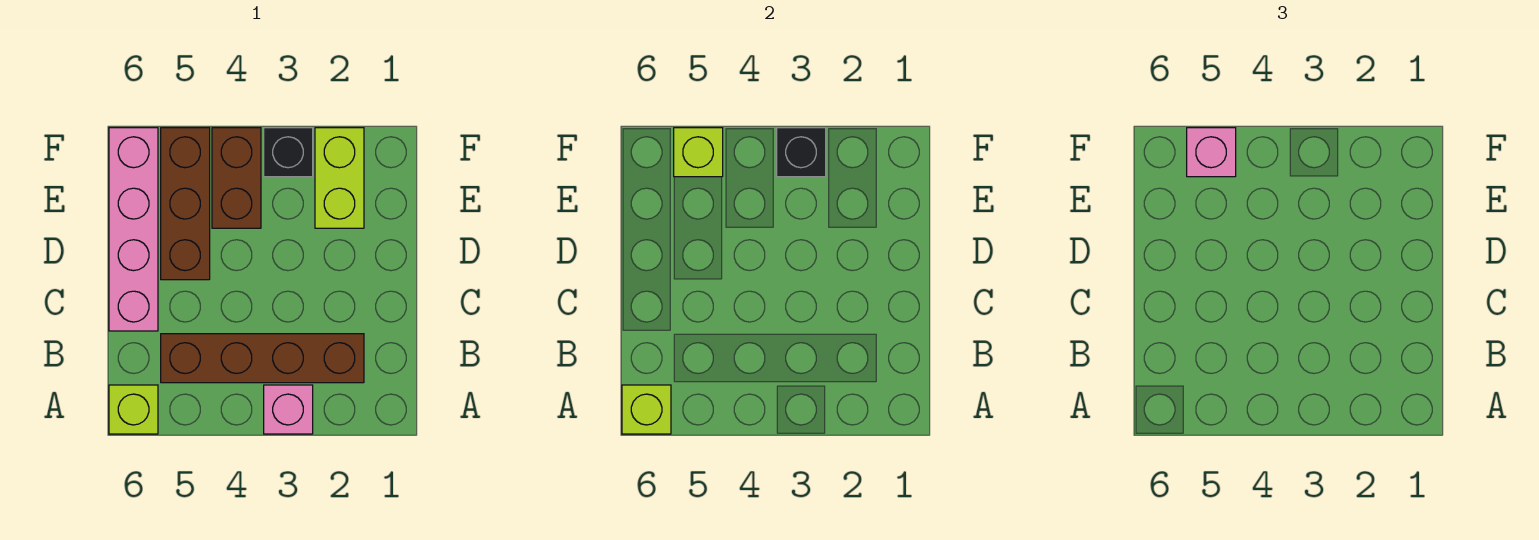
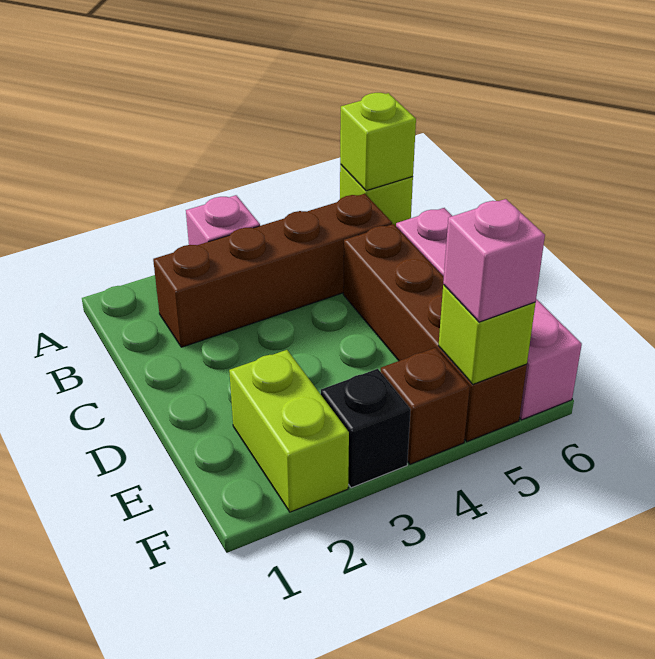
brown 1x3 brick [161,128,210,280] -> brown 1x4 brick [343,224,527,442]
brown 1x2 brick [212,128,261,228] -> brown 1x1 brick [381,348,470,464]
black 1x1 brick [777,128,826,177] -> none

